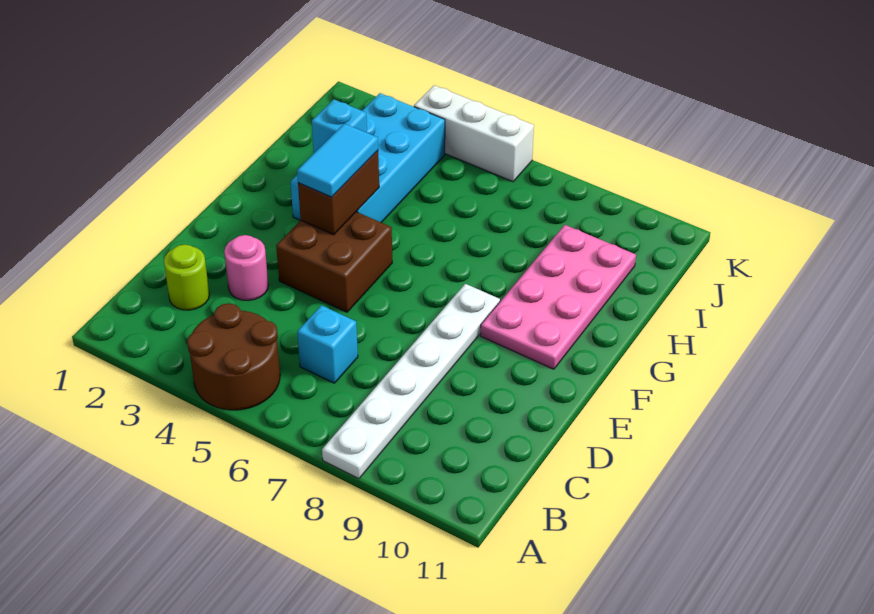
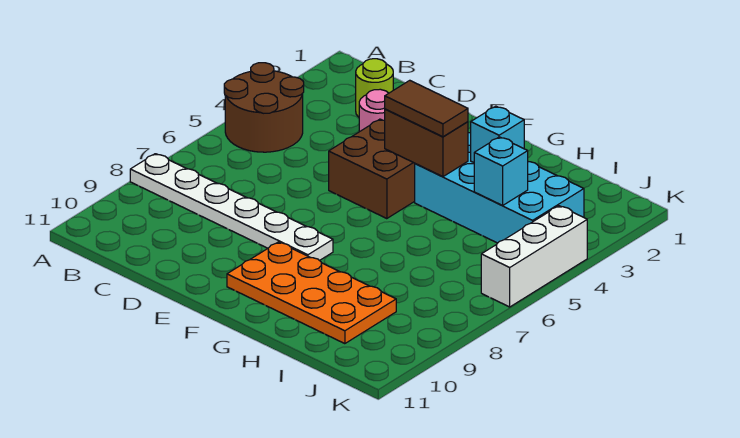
cyan 1x1 brick [297,305,358,383] -> cyan 1x1 brick moved to [474,137,528,206]
cyan 1x2 tile [297,124,378,197] -> brown 1x2 tile [385,80,468,137]
pink 2x4 plate [481,225,636,369] -> orange 2x4 plate [227,242,396,344]

